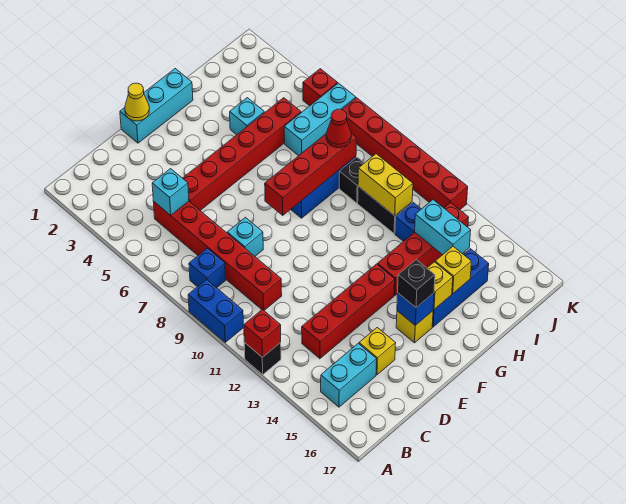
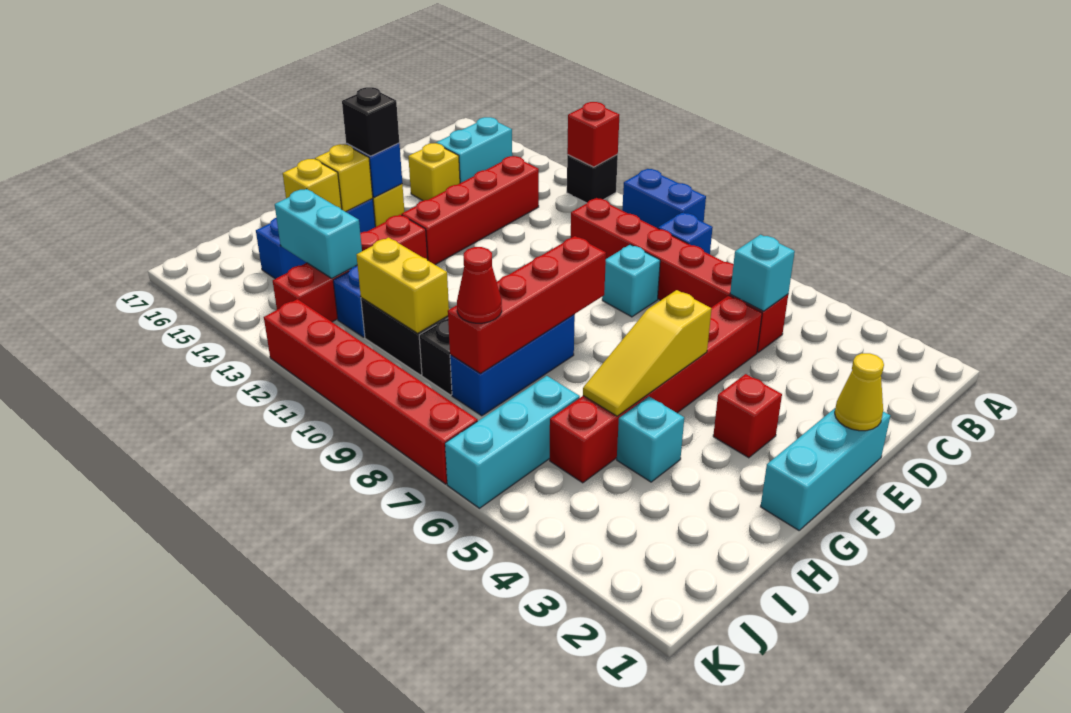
none -> yellow 1x3 slope [583,290,711,416]
red 1x1 brick [303,69,337,106] -> red 1x1 brick moved to [713,374,782,458]

